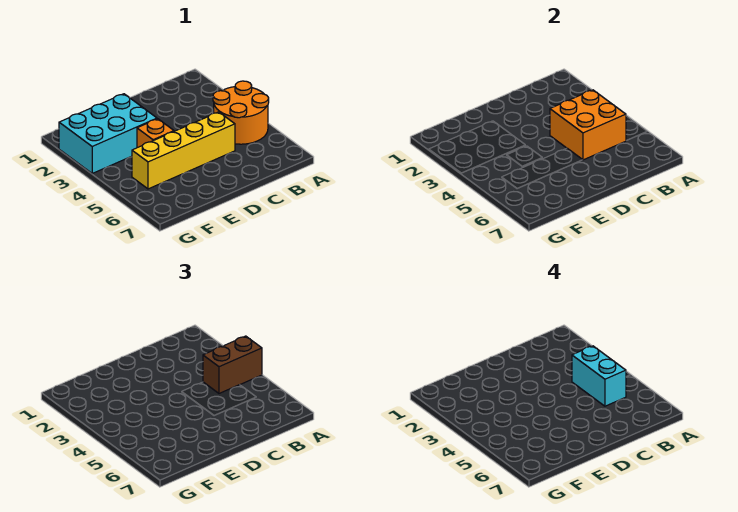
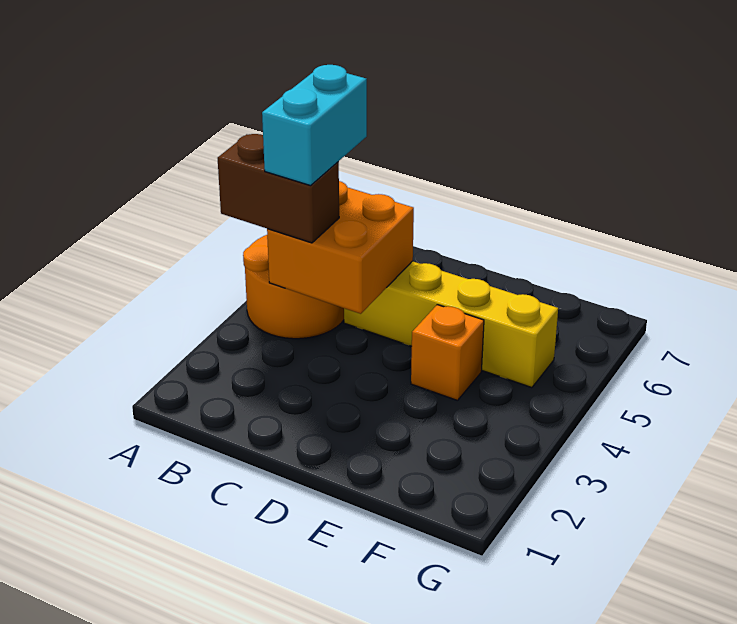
cyan 2x3 brick [59,94,157,173] -> none

